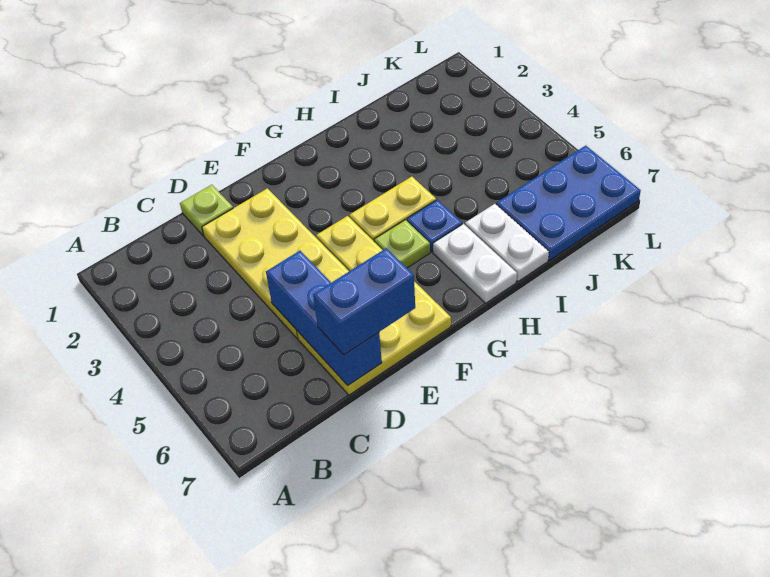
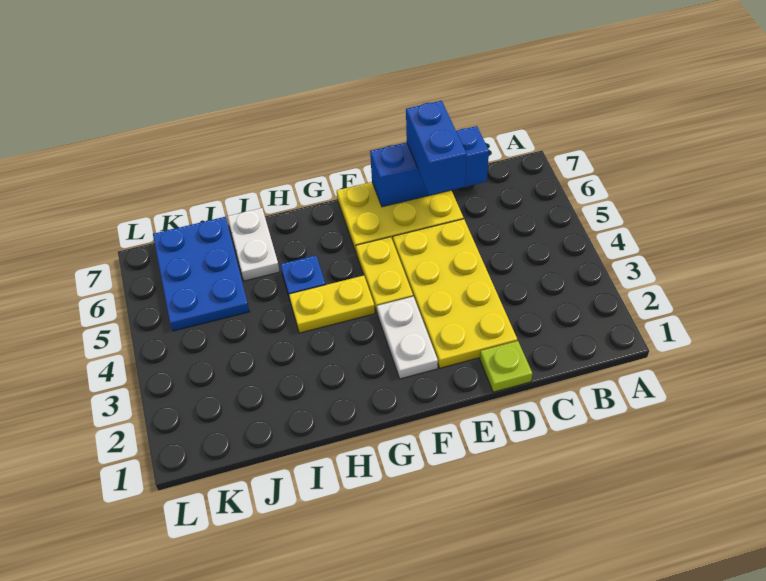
blue 1x3 brick [266,251,382,385] -> blue 1x3 brick turned to [370,126,489,207]
blue 1x2 brick [313,248,415,355] -> blue 1x2 brick turned to [406,101,467,195]
lime 1x1 plate [374,220,430,268] -> none
white 1x2 plate [433,224,517,303] -> white 1x2 plate moved to [377,297,438,379]
blue 2x3 plate [496,146,641,260] -> blue 2x3 plate turned to [153,217,250,331]

